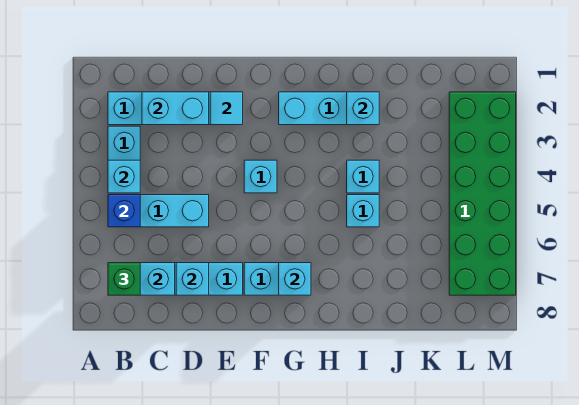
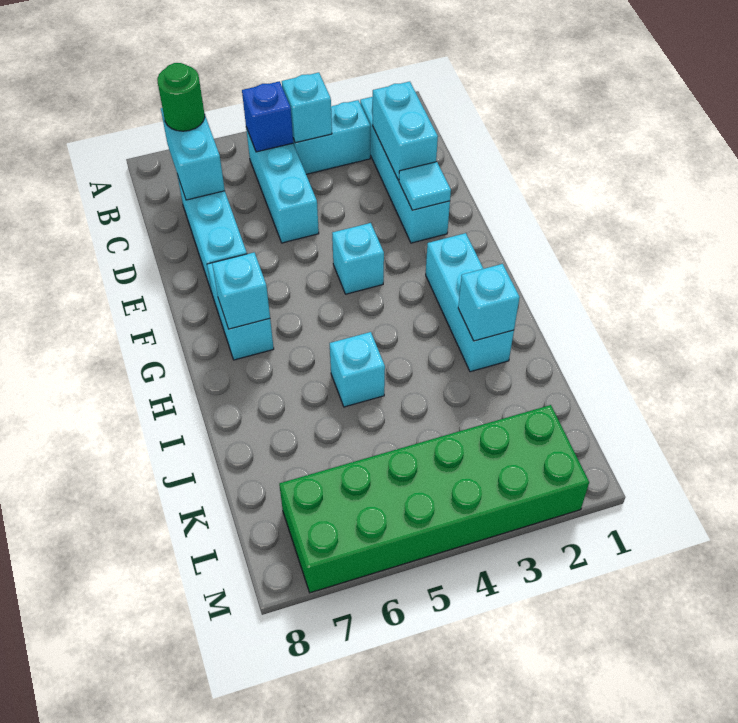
green 1x1 brick [108,263,140,295] -> green 1x1 round brick [157,63,205,131]
cyan 1x1 brick [176,263,209,295] -> none
cyan 1x1 brick [347,160,379,193] -> none

